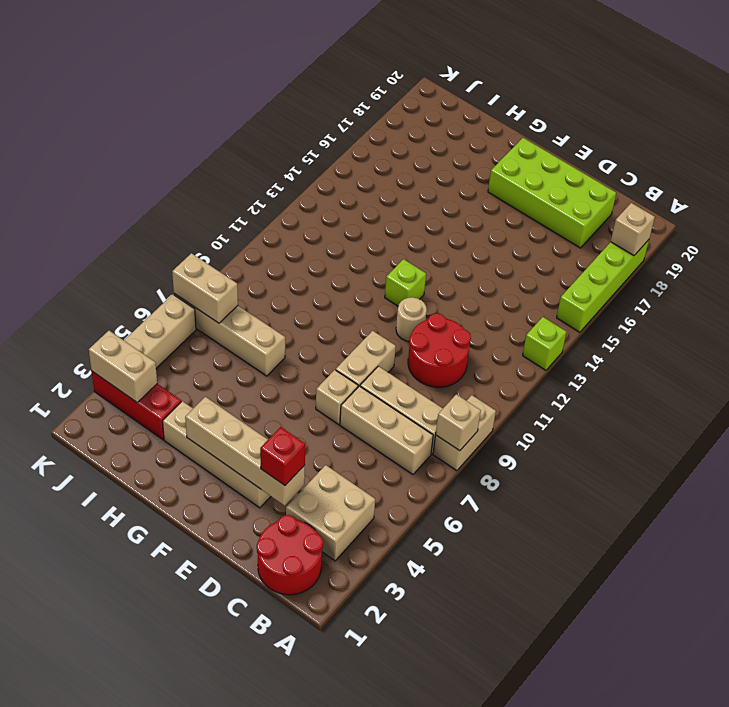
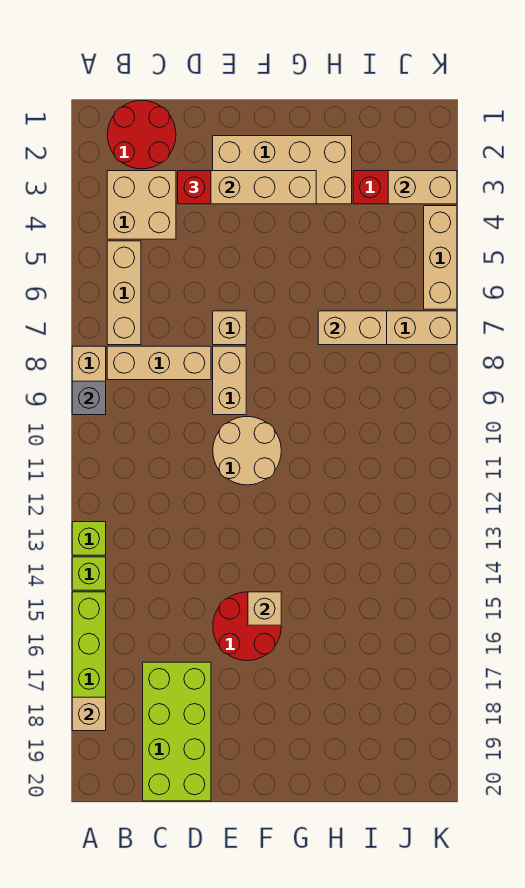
tan 1x1 brick [436,394,481,451] -> tan 1x1 brick moved to [248,592,281,625]
none -> grey 1x1 brick [72,381,106,415]
tan 1x3 brick [340,386,433,474] -> tan 1x3 brick turned to [107,241,141,345]
red 2x2 round brick [408,313,471,387] -> red 2x2 round brick moved to [213,592,281,661]
lime 2x4 brick [488,138,616,248] -> lime 2x4 brick turned to [143,662,211,801]
tan 1x4 brick [163,401,271,508] -> tan 2x4 brick [213,136,352,204]
tan 1x1 round brick [396,297,427,341] -> tan 2x2 round brick [213,417,281,485]
lime 1x1 brick [385,259,426,306] -> lime 1x1 brick moved to [72,557,106,590]
tan 1x2 brick [172,253,238,323] -> tan 1x2 brick moved to [318,311,387,345]

